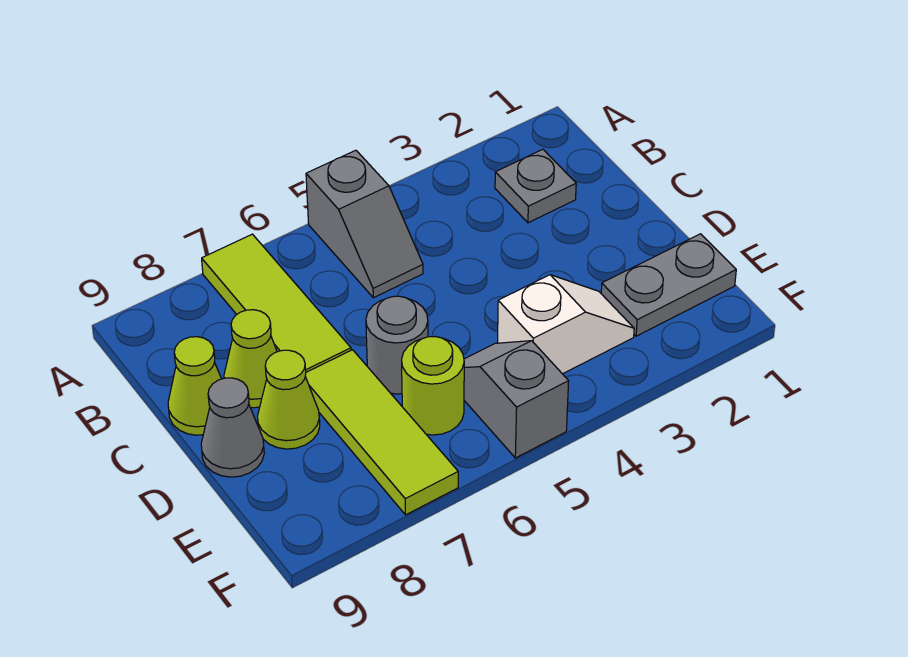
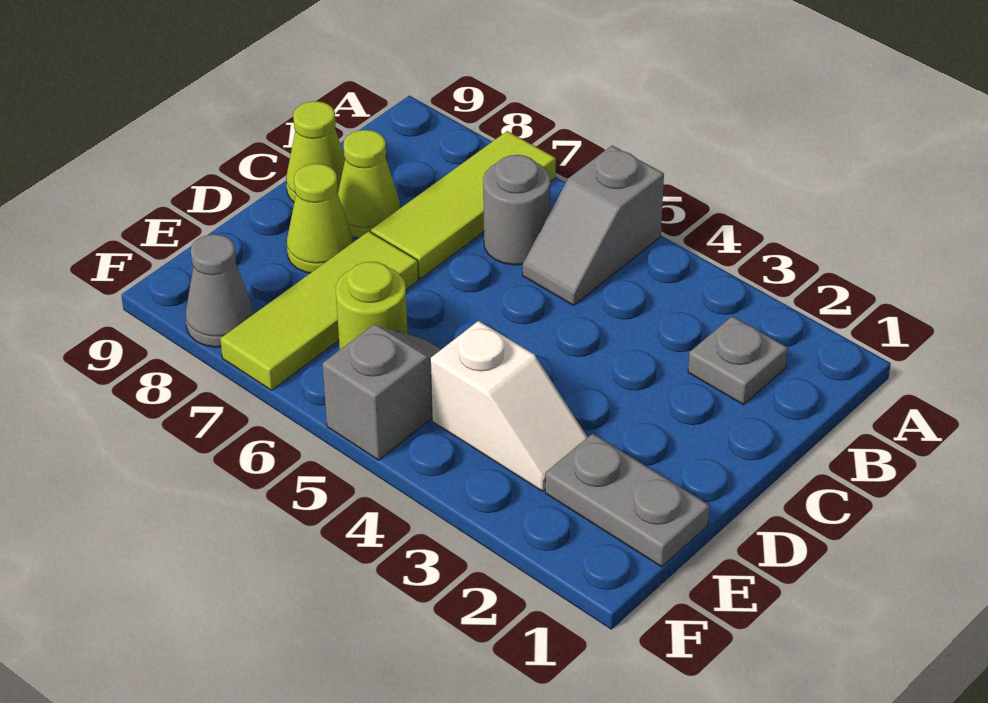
grey 1x1 round brick [366,296,428,394] -> grey 1x1 round brick moved to [483,155,550,265]
grey 1x1 cone [201,378,264,477] -> grey 1x1 cone moved to [186,234,254,347]

